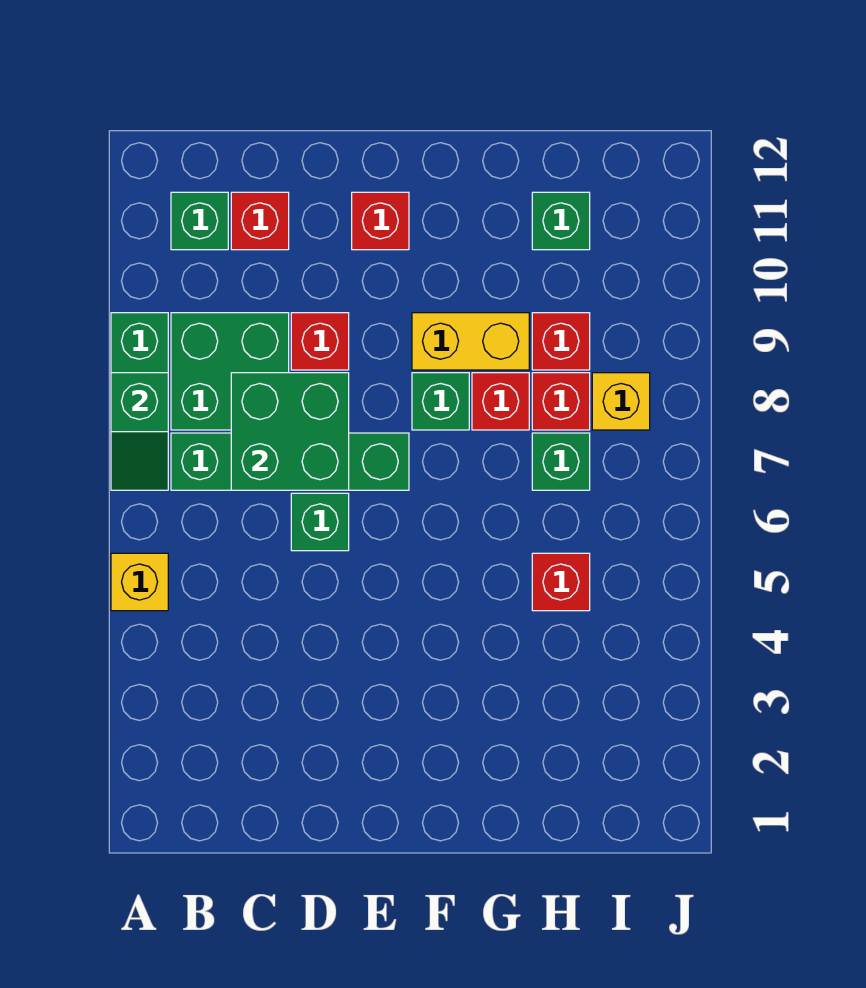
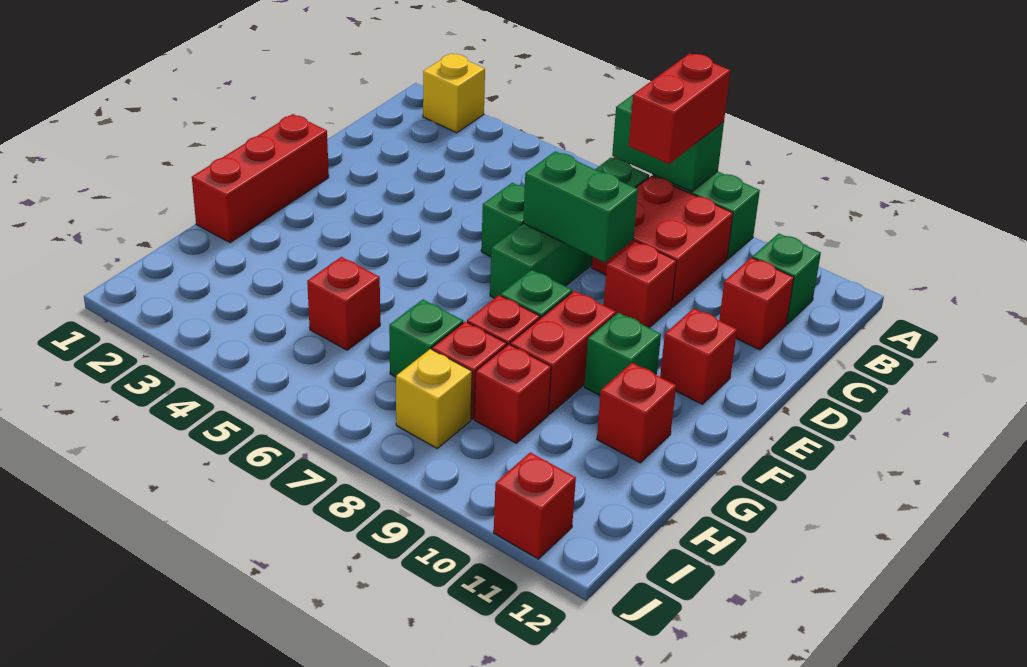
yellow 1x1 brick [111,553,168,611] -> yellow 1x1 brick moved to [423,53,485,133]
green 1x2 slope [111,373,168,490] -> green 1x2 brick [612,95,724,192]
none -> red 1x2 brick [629,53,730,164]
green 2x2 brick [171,313,289,430] -> red 2x2 brick [591,176,733,307]
green 2x2 brick [231,373,349,490] -> green 1x2 brick [523,151,638,263]
none -> red 1x3 brick [192,114,329,243]
yellow 1x2 brick [412,313,529,370] -> red 1x2 brick [510,291,616,414]
none -> red 1x1 brick [597,363,676,463]
green 1x1 brick [532,192,590,250] -> green 1x1 brick moved to [584,313,661,395]
none -> red 1x1 brick [494,452,576,559]

